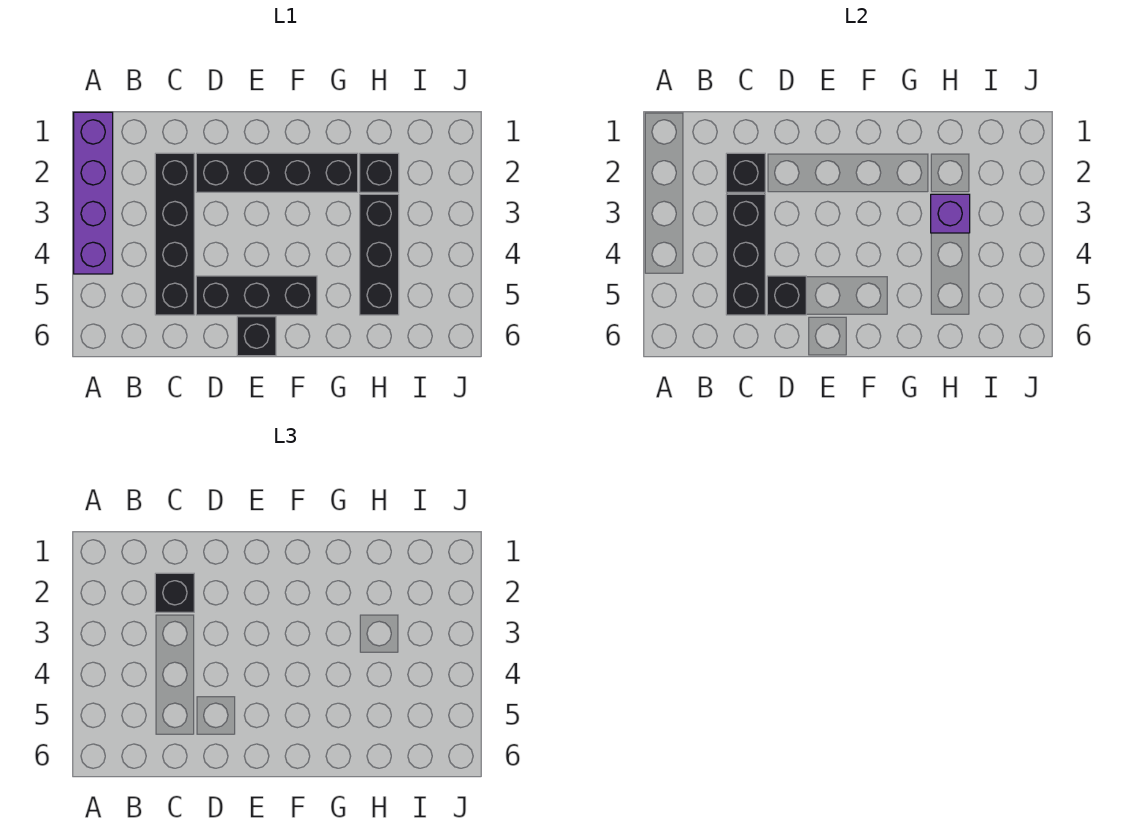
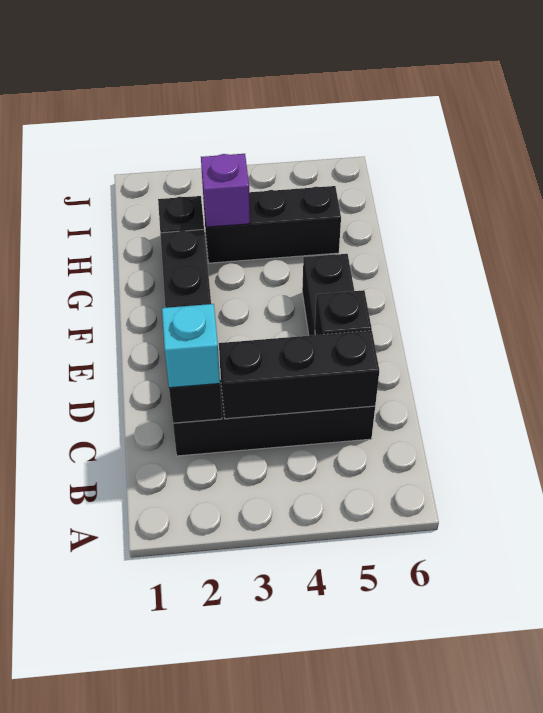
purple 1x4 brick [74,112,113,274] -> none
black 1x1 brick [155,573,194,612] -> cyan 1x1 brick [162,304,220,388]
black 1x1 brick [237,317,276,356] -> none

